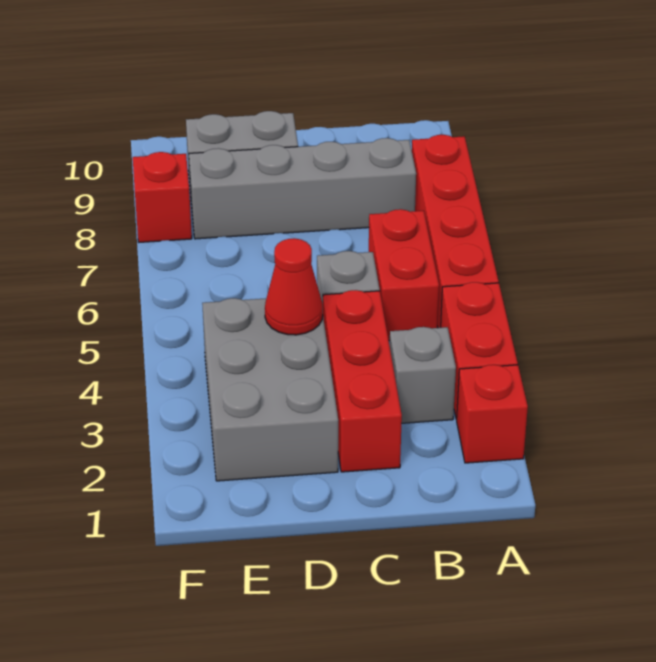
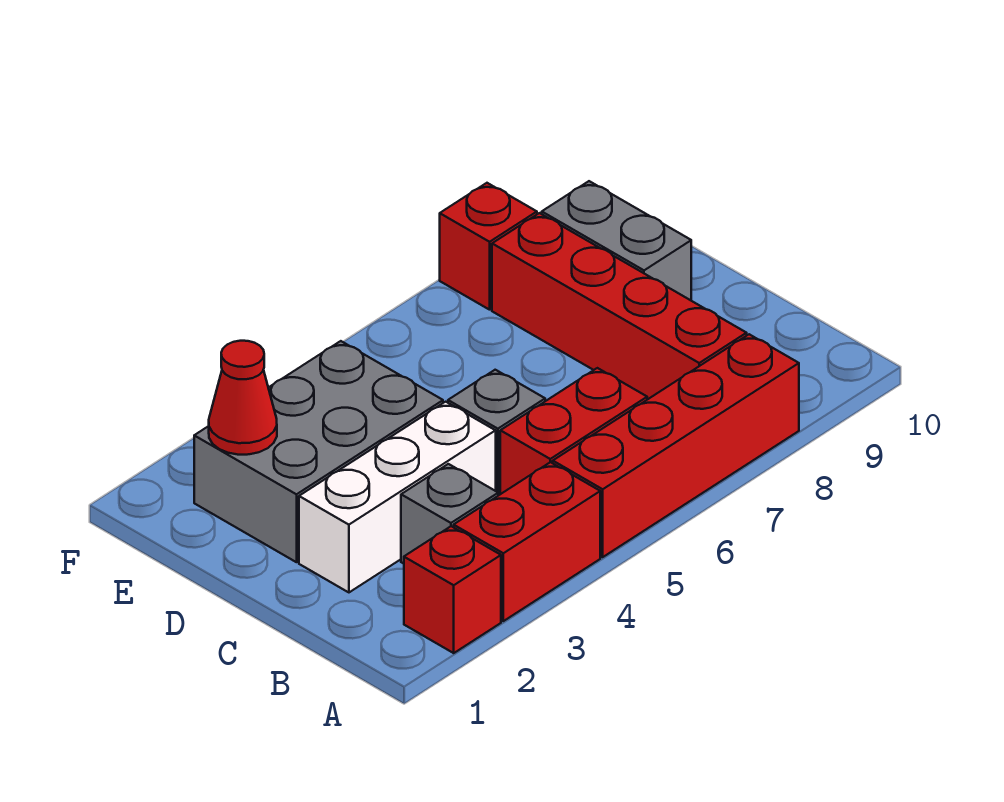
grey 1x4 brick [189,138,416,239] -> red 1x4 brick [492,213,747,399]
red 1x3 brick [323,290,402,472] -> white 1x3 brick [299,402,496,592]
red 1x1 cone [265,238,323,335] -> red 1x1 cone moved to [209,341,277,455]

